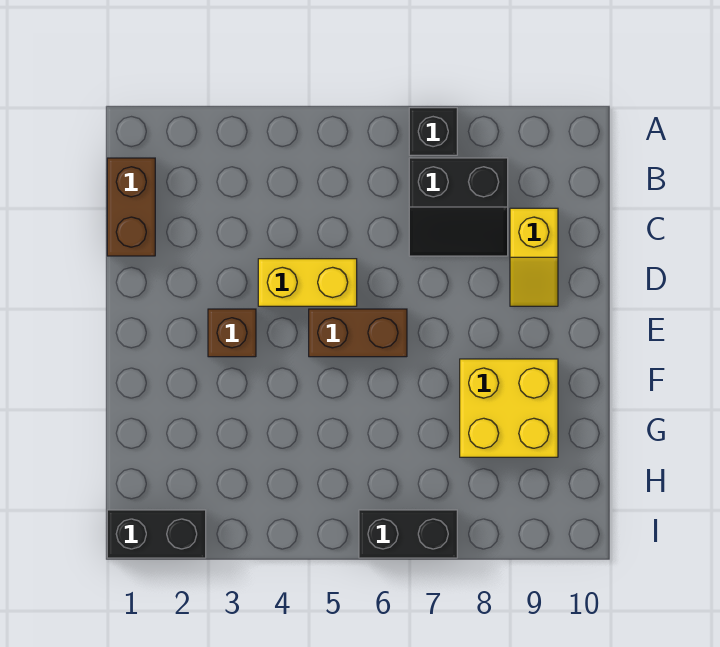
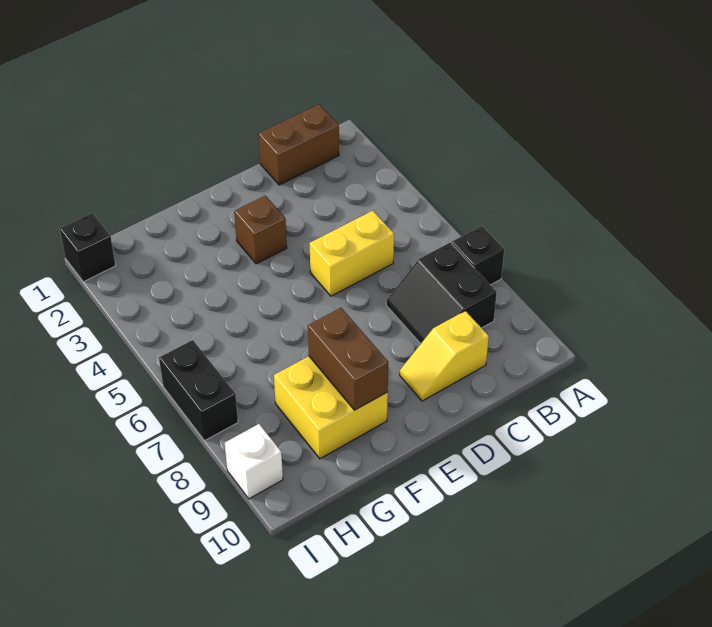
yellow 1x2 brick [258,259,357,306] -> yellow 1x2 brick turned to [310,211,394,296]
brown 1x2 brick [309,309,407,357] -> brown 1x2 brick moved to [308,308,388,410]
black 1x2 brick [107,510,206,558] -> black 1x1 brick [60,213,115,282]
none -> white 1x1 brick [225,424,283,499]

